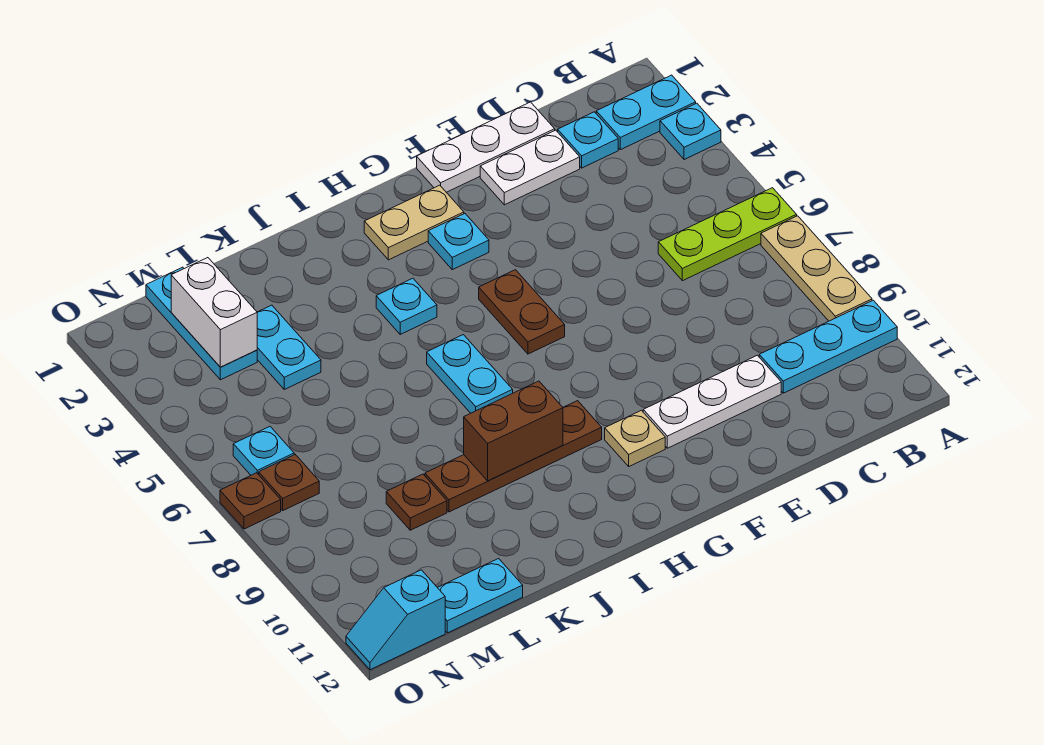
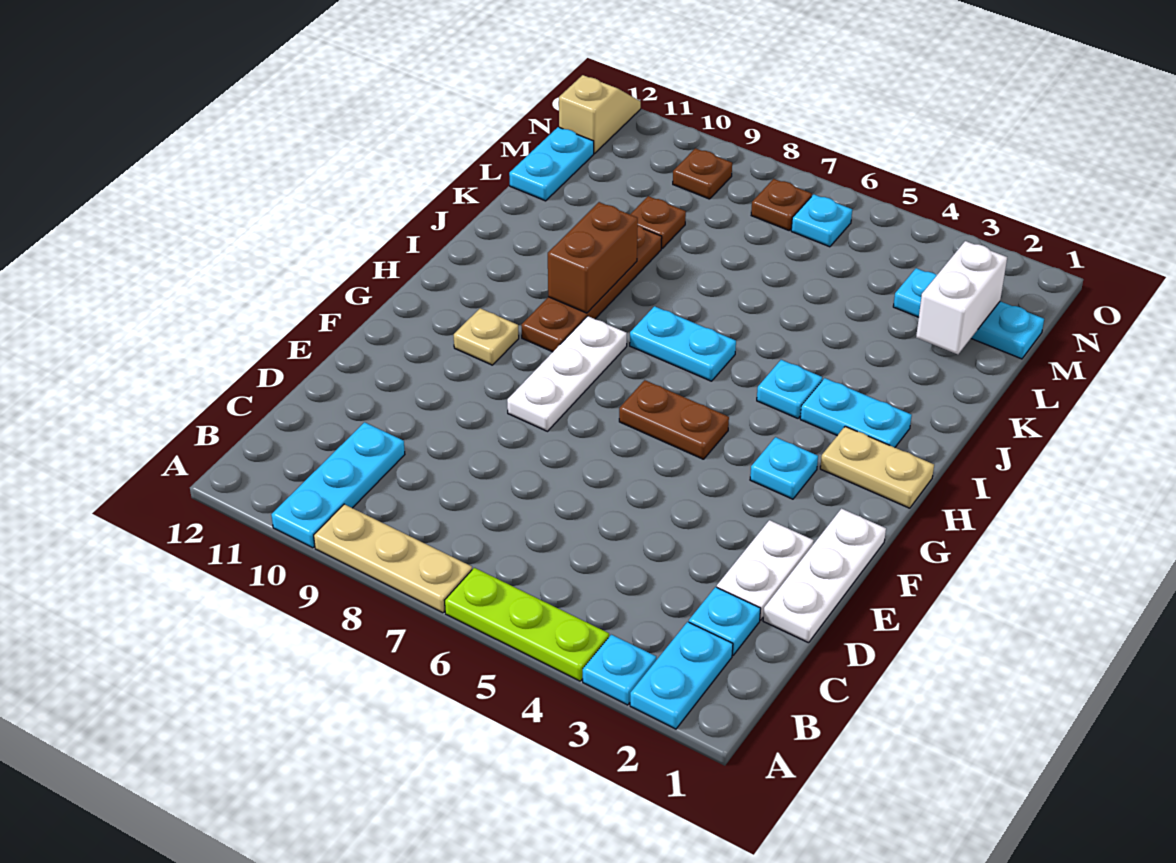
lime 1x3 plate [658,188,797,281] -> lime 1x3 plate turned to [444,568,609,681]
white 1x3 plate [643,355,781,448] -> white 1x3 plate moved to [507,316,627,431]
tan 1x2 plate [364,185,464,260] -> tan 1x2 plate turned to [820,426,934,508]
cyan 1x2 plate [257,305,321,389] -> cyan 1x2 plate moved to [800,378,912,447]
white 1x2 brick [171,258,257,367] -> white 1x2 brick turned to [916,241,1007,354]
cyan 1x2 slope [346,570,445,670] -> tan 1x2 slope [559,75,641,153]
brown 1x1 plate [220,473,281,529] -> brown 1x1 plate moved to [673,148,732,199]

